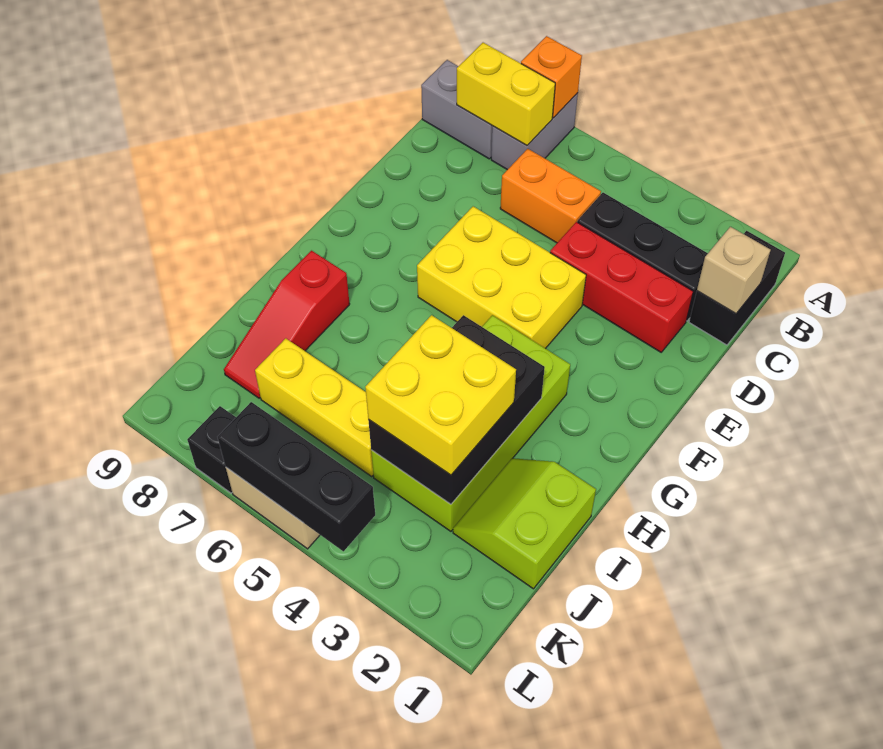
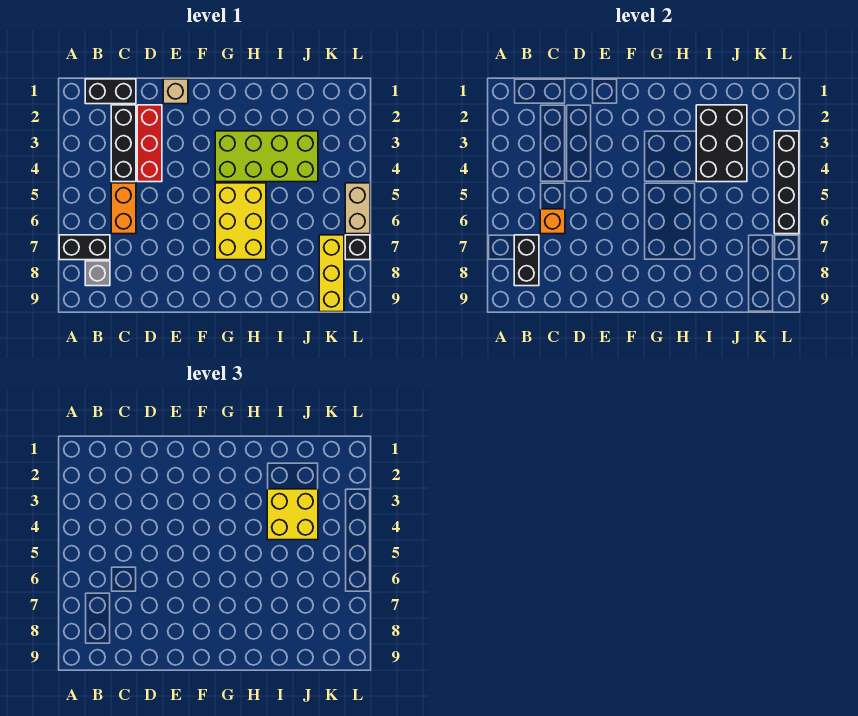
grey 1x2 brick [491,93,578,170] -> black 1x2 brick [59,235,110,260]
orange 1x1 brick [521,36,582,118] -> orange 1x1 brick moved to [540,209,565,234]
yellow 1x2 brick [457,43,555,145] -> black 1x2 brick [514,235,539,286]
grey 1x2 brick [421,60,492,159] -> grey 1x1 brick [85,261,110,286]
tan 1x1 brick [697,227,771,313] -> tan 1x1 brick moved to [163,79,188,104]
yellow 2x3 brick [417,206,586,349] -> yellow 2x3 brick moved to [215,183,266,260]
black 2x3 brick [368,315,545,504] -> black 2x3 brick turned to [696,105,747,182]
red 1x3 slope [224,251,350,398] -> none
lime 2x2 slope [453,458,596,589] -> none
yellow 1x3 brick [255,338,373,477] -> yellow 1x3 brick moved to [319,235,344,312]
black 1x3 brick [218,402,375,551] -> black 1x4 brick [774,131,799,234]

